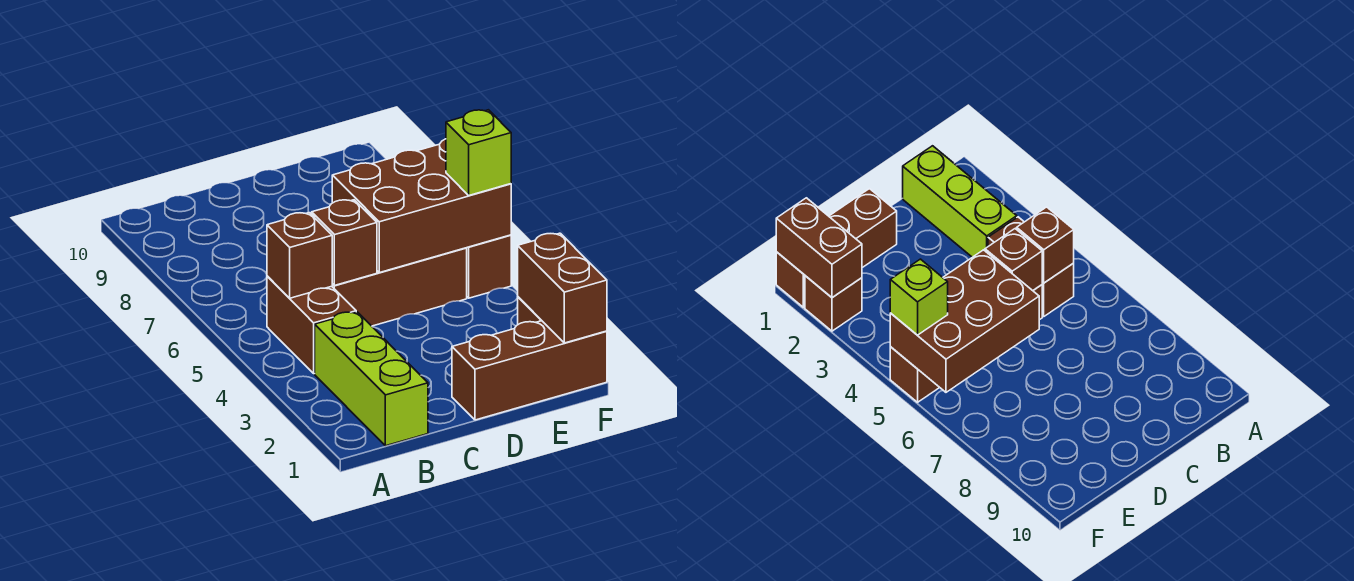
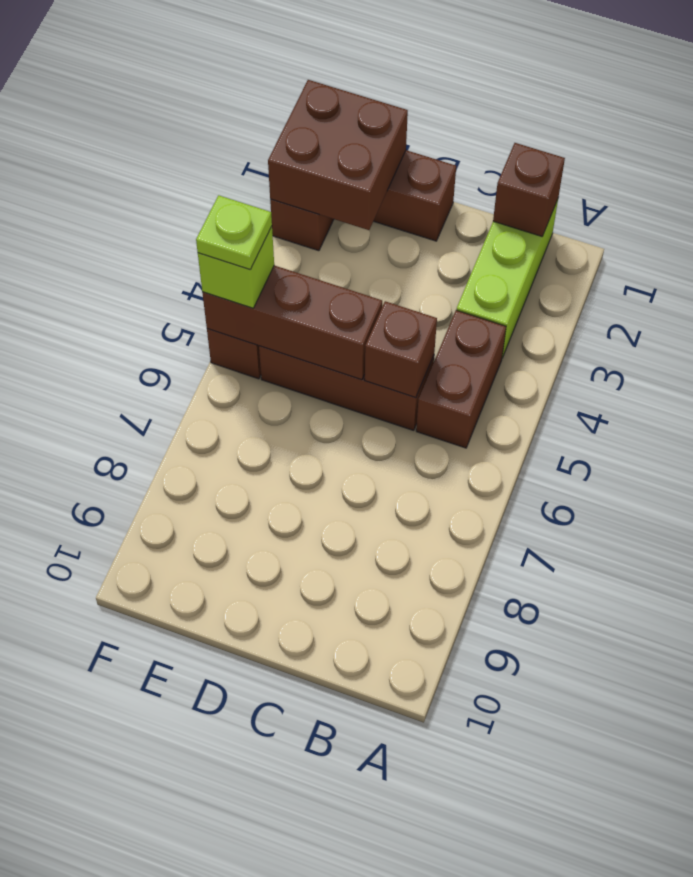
brown 1x1 brick [267,213,332,298] -> brown 1x1 brick moved to [493,143,565,236]
brown 2x3 brick [332,139,511,273] -> brown 1x3 brick [202,265,382,380]
brown 1x2 brick [518,233,607,343] -> brown 2x2 brick [268,80,408,230]
none -> lime 1x1 plate [196,195,272,270]

